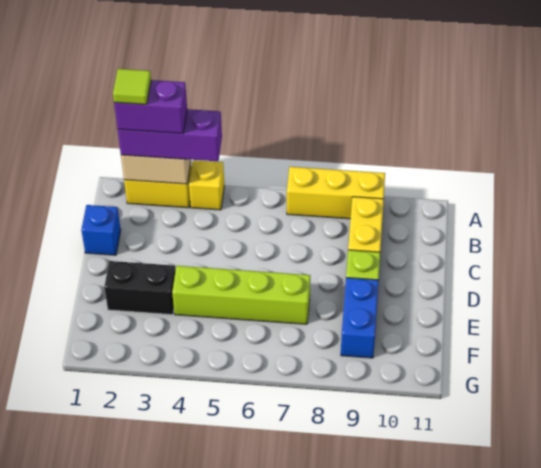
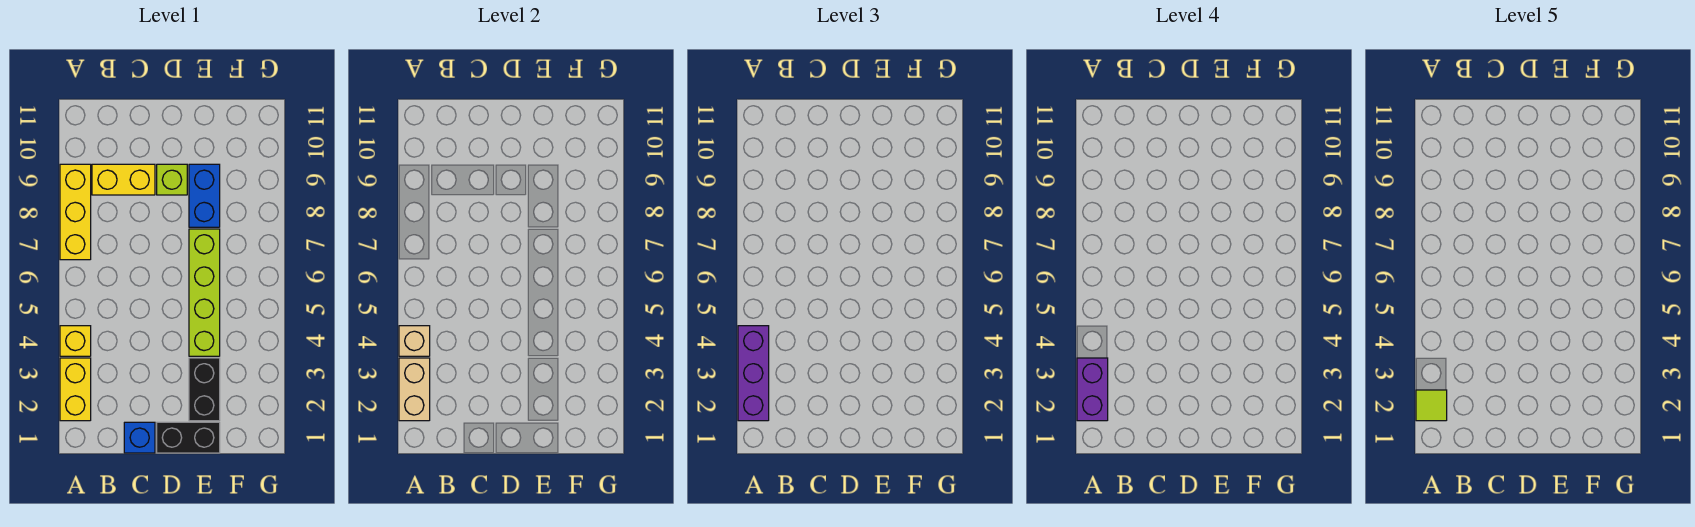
none -> tan 1x1 brick [399,326,430,356]
none -> black 1x2 brick [157,422,220,453]
blue 1x2 brick [341,278,379,358] -> blue 1x2 brick turned to [189,164,220,227]

